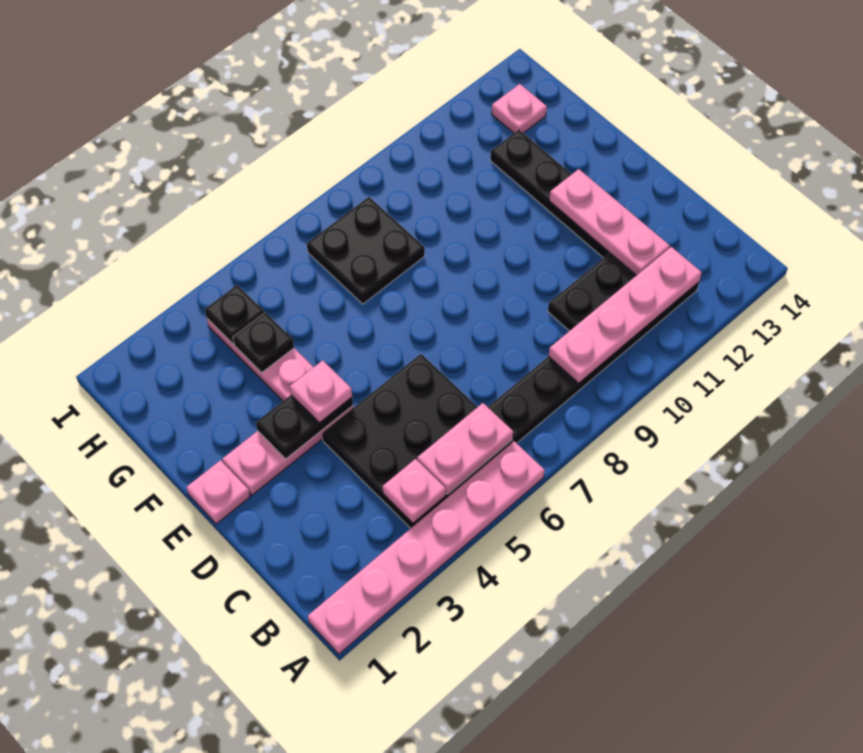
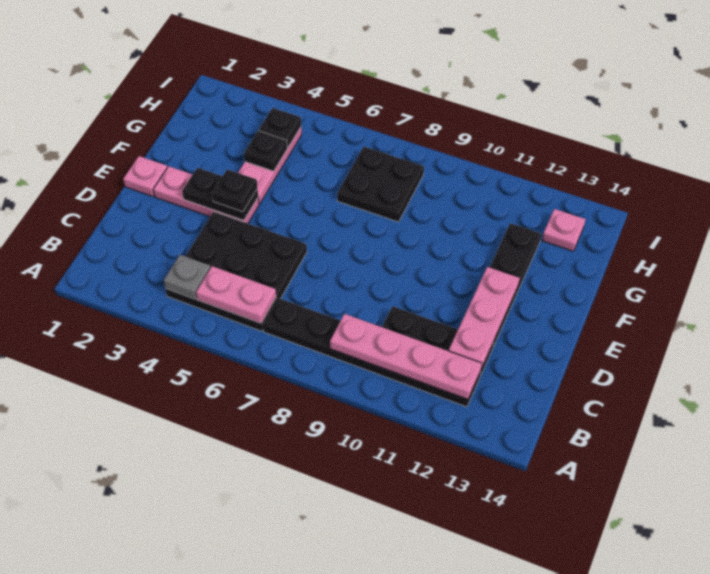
pink 1x6 plate [308,441,545,654] -> none
pink 1x1 plate [383,459,446,523] -> grey 1x1 plate [164,255,211,299]
pink 1x1 plate [290,360,352,423] -> black 1x1 plate [212,169,257,212]

